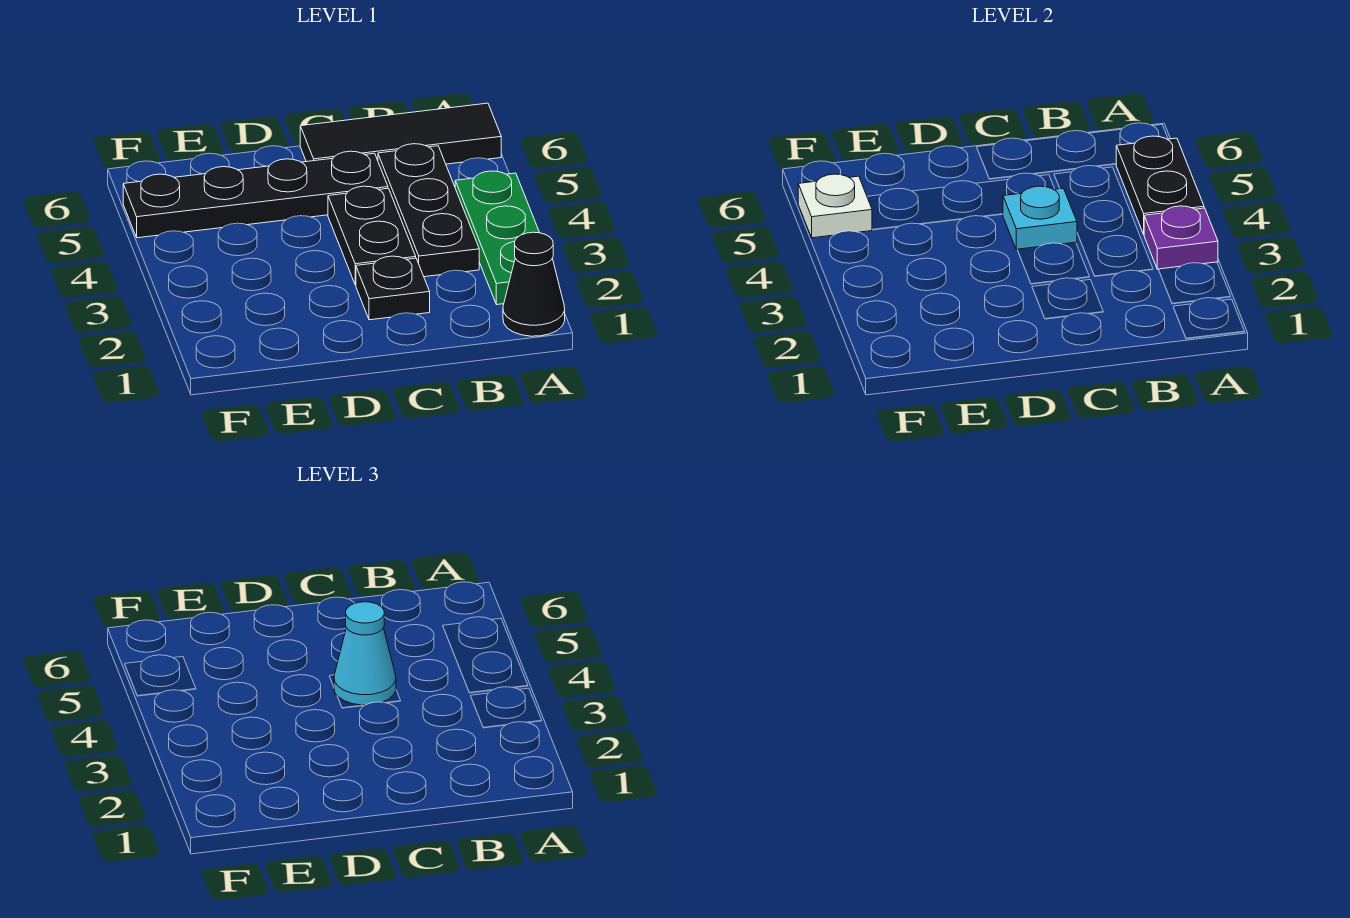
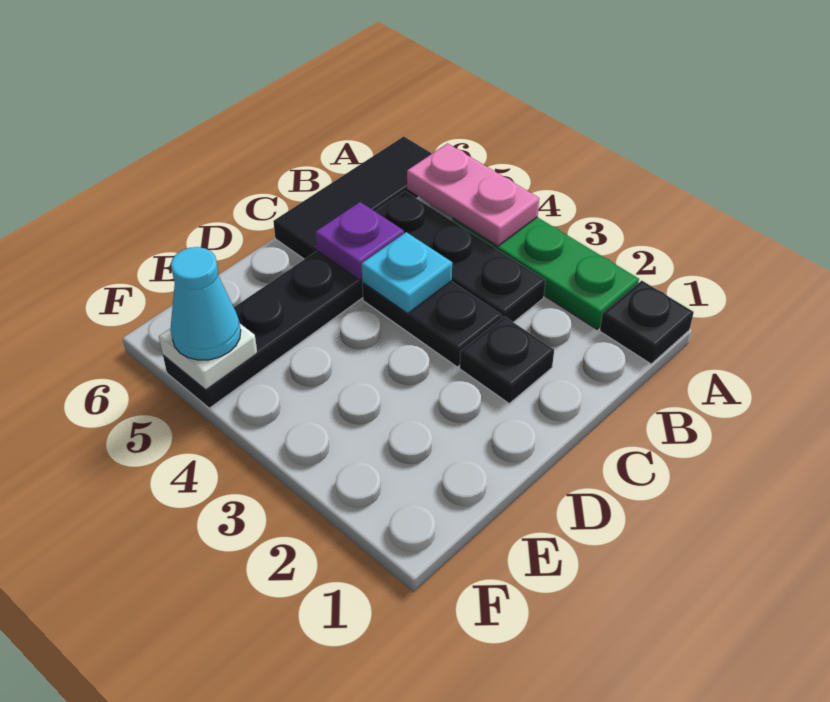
black 1x1 cone [503,232,565,336] -> black 1x1 plate [600,281,694,364]
purple 1x1 plate [1144,206,1218,269] -> purple 1x1 plate moved to [315,202,404,280]
black 1x2 plate [1116,136,1204,234] -> pink 1x2 plate [407,143,539,246]
cyan 1x1 cone [334,602,396,705] -> cyan 1x1 cone moved to [170,247,241,360]

